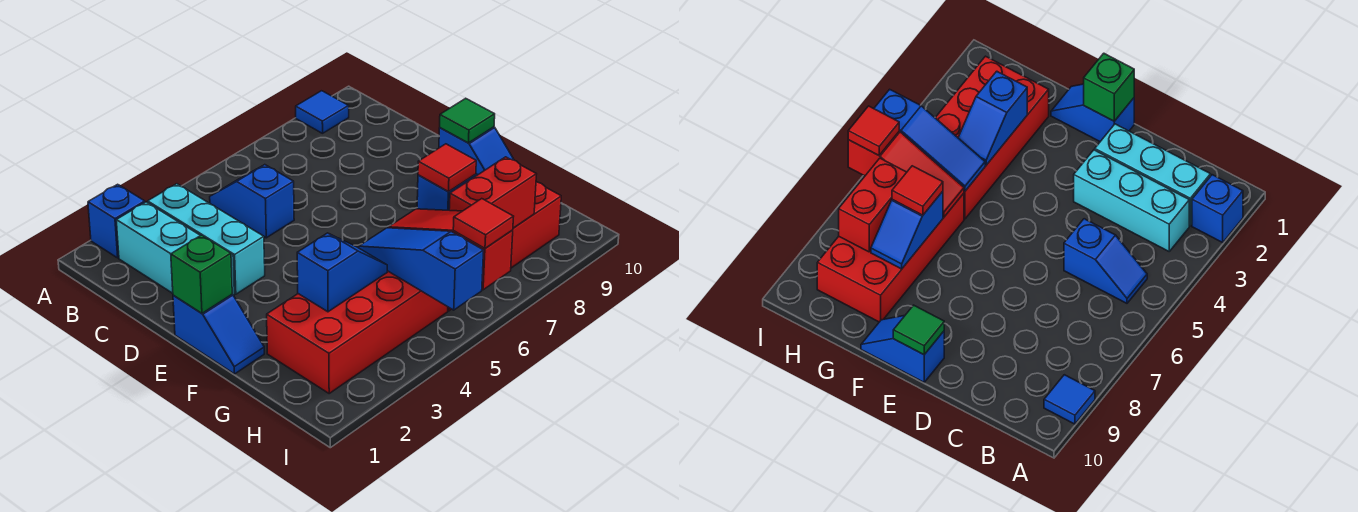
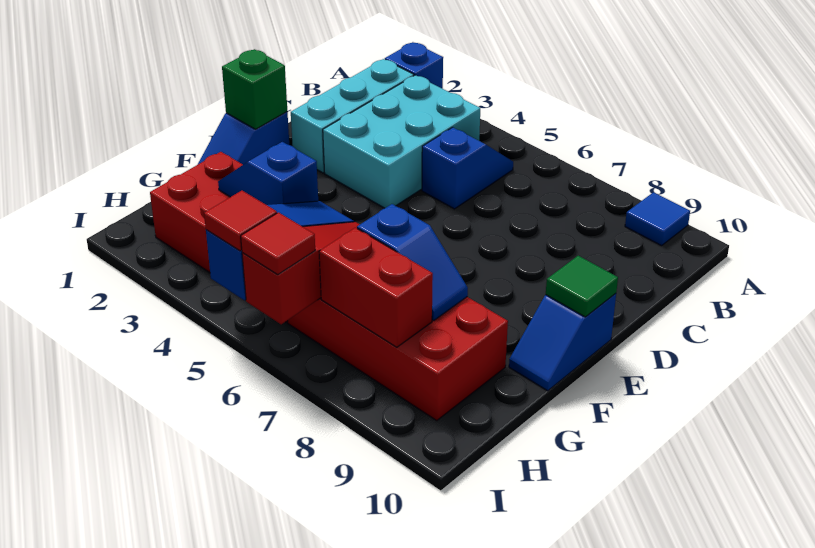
cyan 1x3 brick [148,184,265,294] -> cyan 2x3 brick [323,75,480,208]
blue 1x2 slope [297,233,387,312] -> blue 1x2 slope turned to [218,142,318,205]
red 1x1 tile [418,144,476,192] -> red 1x1 tile moved to [204,191,277,251]

